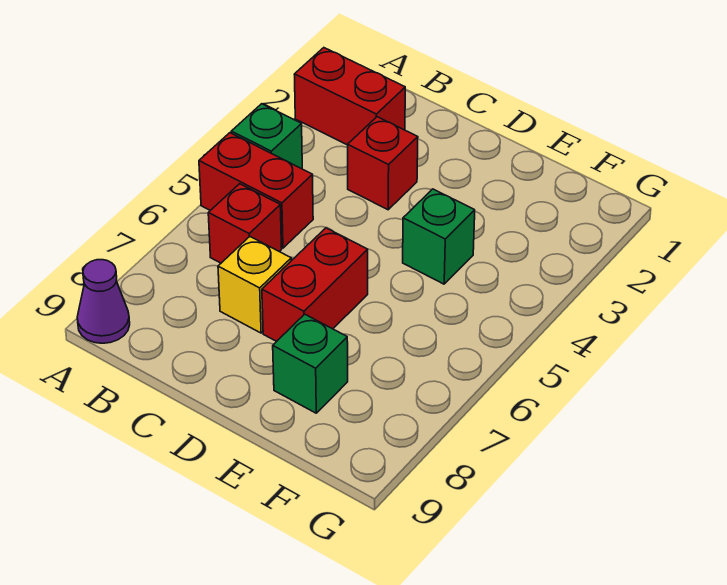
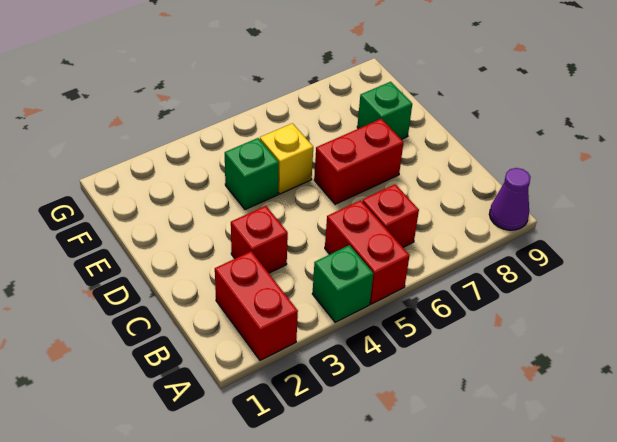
yellow 1x1 brick [218,237,291,333] -> yellow 1x1 brick moved to [260,123,313,194]

